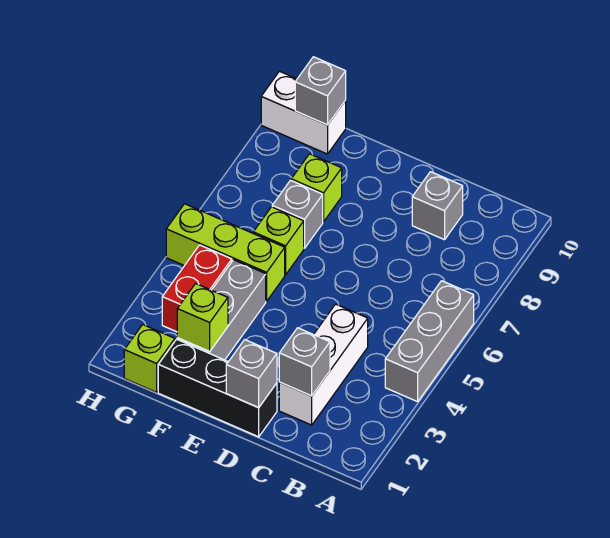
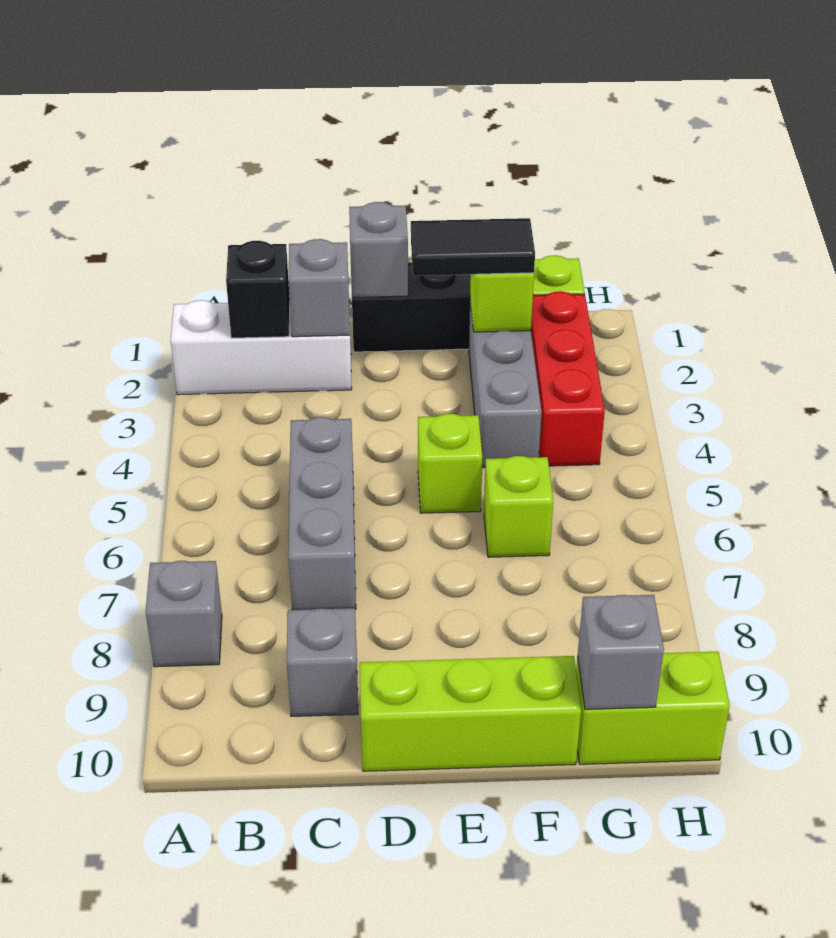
grey 1x3 brick [385,281,474,402] -> grey 1x3 brick moved to [288,417,356,610]
none -> black 1x1 brick [226,241,290,338]
white 1x3 brick [279,304,368,425] -> white 1x3 brick turned to [171,300,352,395]
none -> black 1x2 tile [411,218,535,276]
lime 1x3 brick [166,204,285,301] -> lime 1x3 brick moved to [360,656,581,771]
grey 1x1 brick [272,180,323,248] -> grey 1x1 brick moved to [146,561,222,667]
lime 1x1 brick [291,154,342,222] -> lime 1x1 brick moved to [418,414,482,513]
red 1x2 brick [162,245,232,332] -> red 1x3 brick [531,291,605,466]
white 1x2 brick [261,71,346,154] -> lime 1x2 brick [576,652,730,764]

